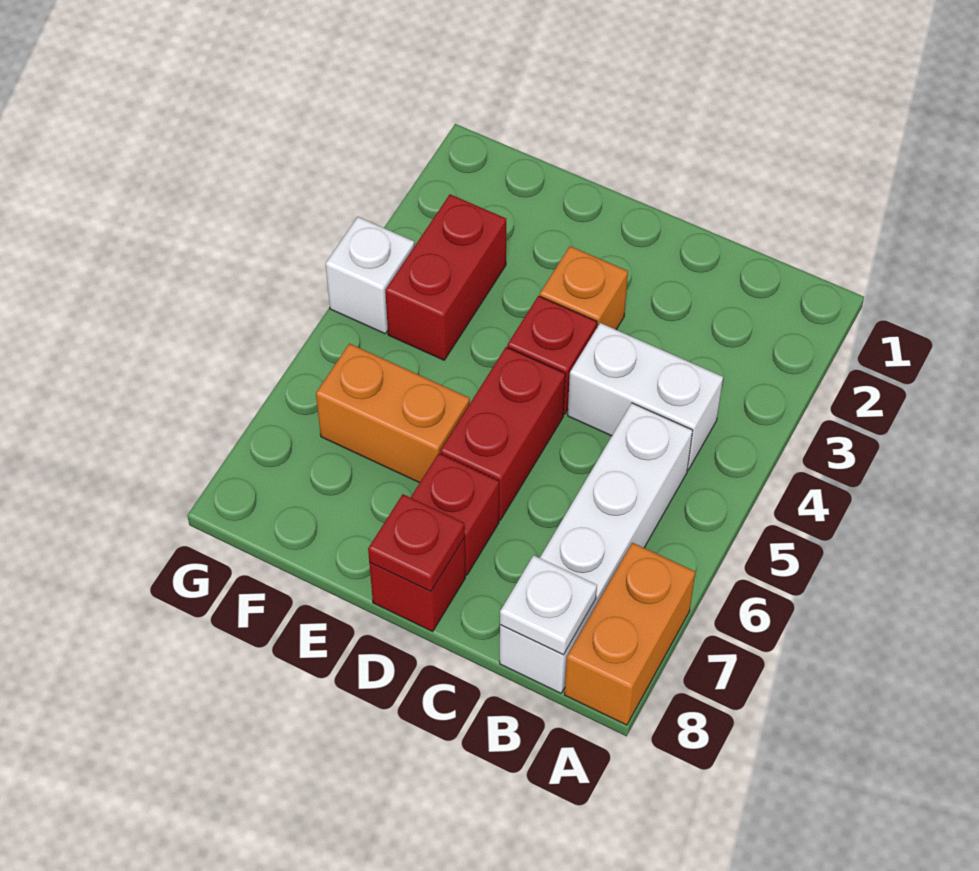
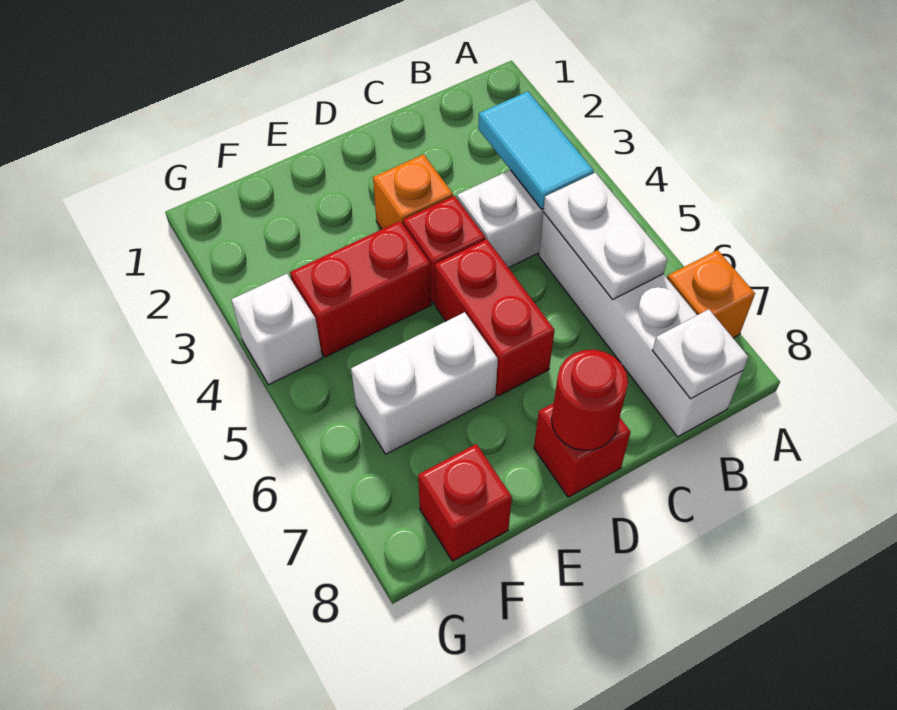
orange 1x2 brick [564,543,695,725] -> orange 1x1 brick [667,250,755,338]
none -> cyan 1x2 tile [478,91,594,209]
none -> white 1x2 plate [543,173,667,299]
red 1x1 brick [410,453,499,575] -> red 1x1 brick moved to [418,444,512,561]
red 1x1 plate [368,494,465,592] -> red 1x1 round brick [551,350,628,451]
orange 1x2 brick [316,344,470,483] -> white 1x2 brick [351,312,498,454]
red 1x2 brick [385,194,506,360] -> red 1x2 brick turned to [290,221,431,357]

